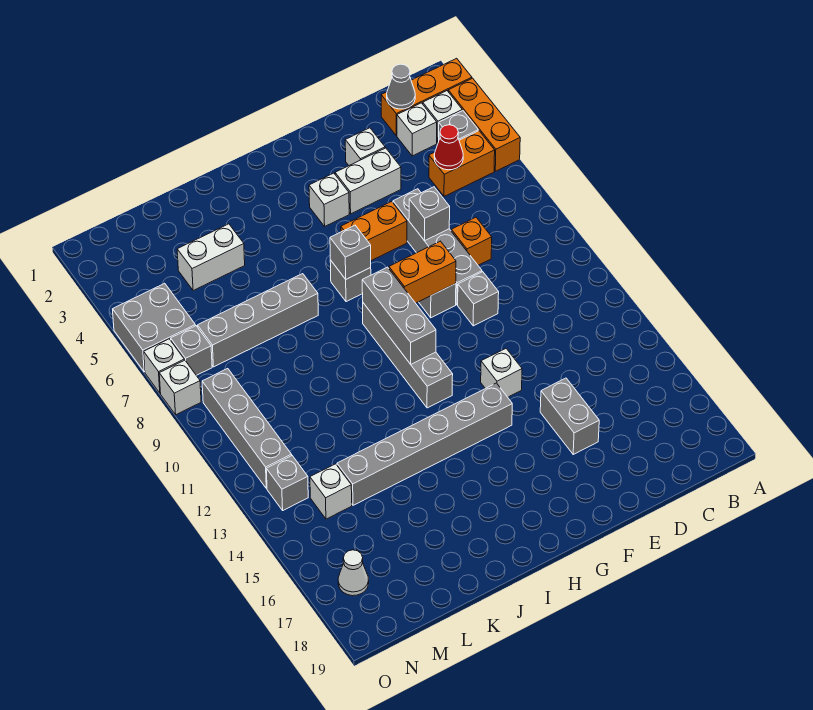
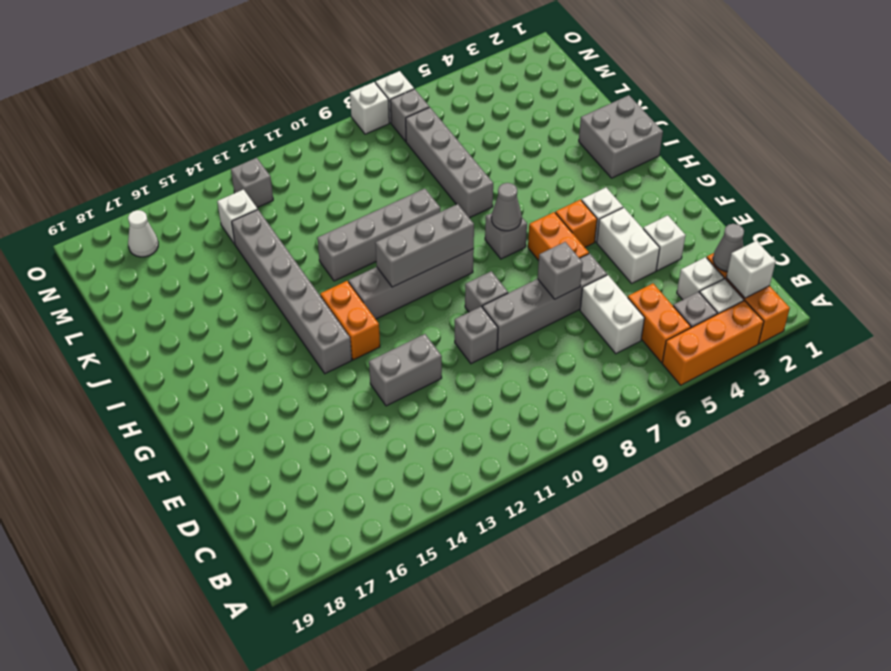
red 1x1 cone [434,125,463,170] -> none
orange 1x1 brick [451,217,492,265] -> orange 1x1 brick moved to [556,200,597,247]
grey 1x2 brick [540,378,599,454] -> grey 1x2 brick moved to [369,334,442,406]
orange 1x2 brick [389,241,456,303] -> orange 1x2 brick moved to [320,281,380,360]
white 1x1 brick [481,349,522,397] -> white 1x1 brick moved to [726,241,776,298]
grey 1x1 brick [330,225,371,279] -> grey 1x1 cone [491,183,522,231]
white 1x2 brick [177,224,245,291] -> white 1x2 brick moved to [580,275,645,354]
grey 2x2 brick [113,283,195,372] -> grey 2x2 brick moved to [579,95,663,178]
grey 1x4 brick [202,369,292,489] -> grey 1x4 brick moved to [317,189,440,281]

